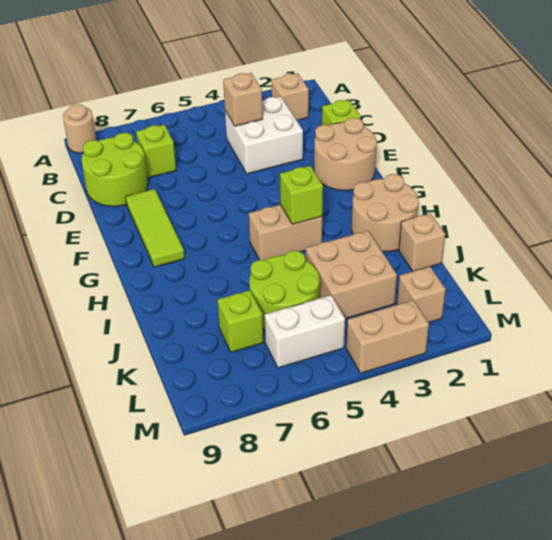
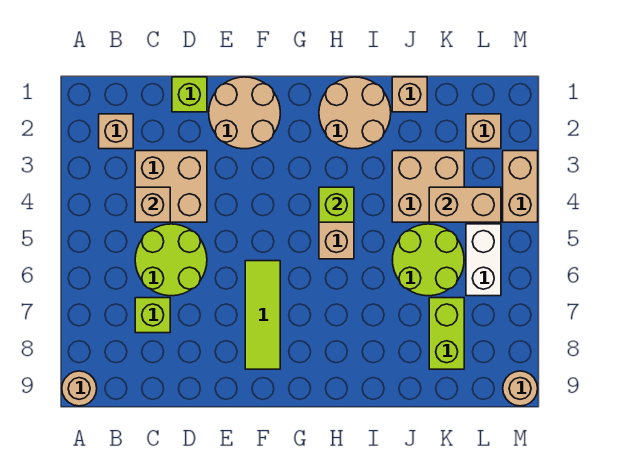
white 2x2 brick [225,96,303,174] -> tan 2x2 brick [135,151,207,222]
lime 2x2 round brick [82,133,148,206] -> lime 2x2 round brick moved to [135,224,207,296]
lime 1x3 tile [126,189,185,267] -> lime 1x3 tile turned to [245,261,280,369]
none -> tan 1x2 brick [429,187,501,222]
lime 1x1 brick [218,290,263,352] -> lime 1x2 brick [429,298,464,369]
none -> tan 1x1 round brick [503,371,538,406]

